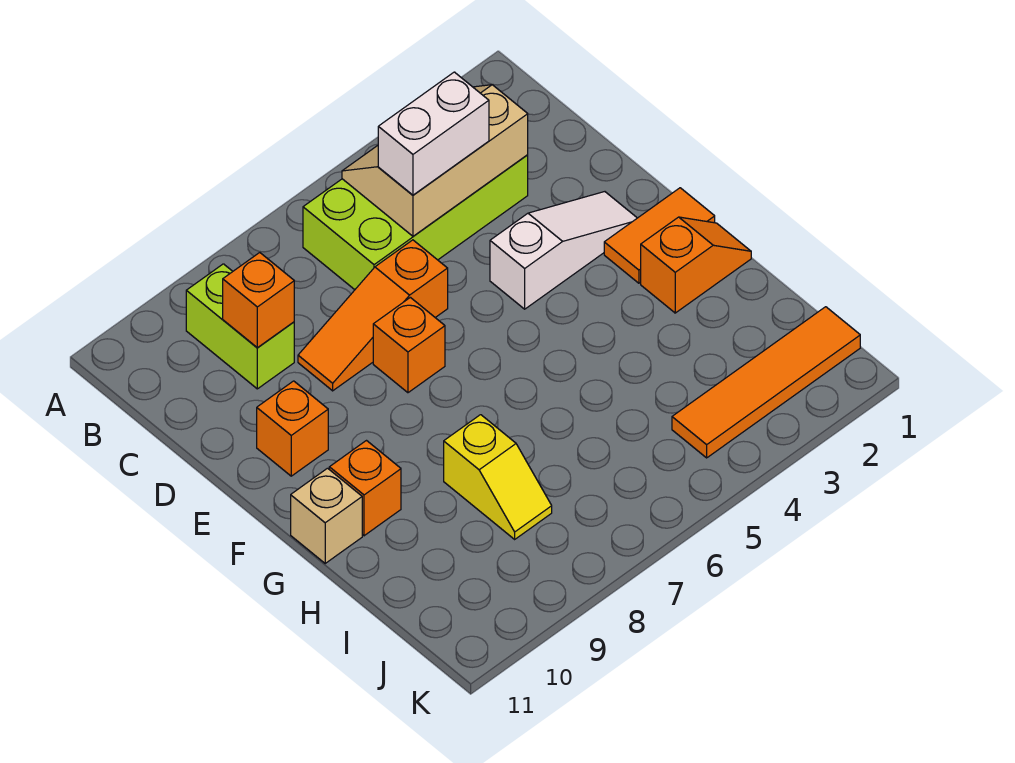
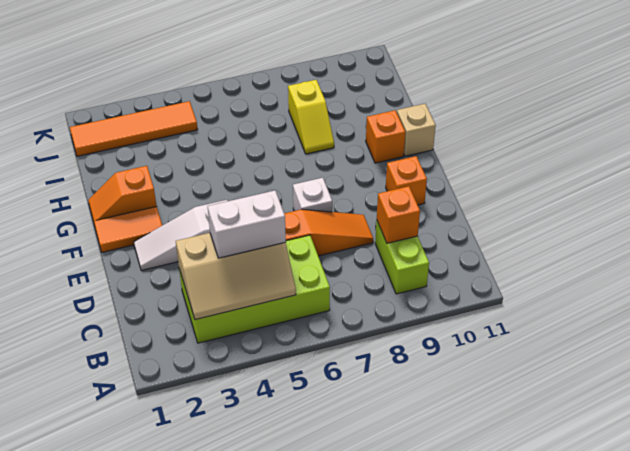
orange 1x1 brick [373,297,445,393] -> white 1x1 brick [293,178,332,212]
yellow 1x2 slope [444,415,552,539] -> yellow 1x2 slope turned to [288,80,334,154]

